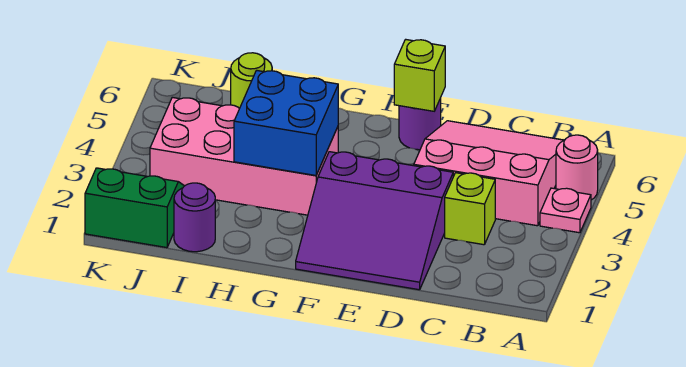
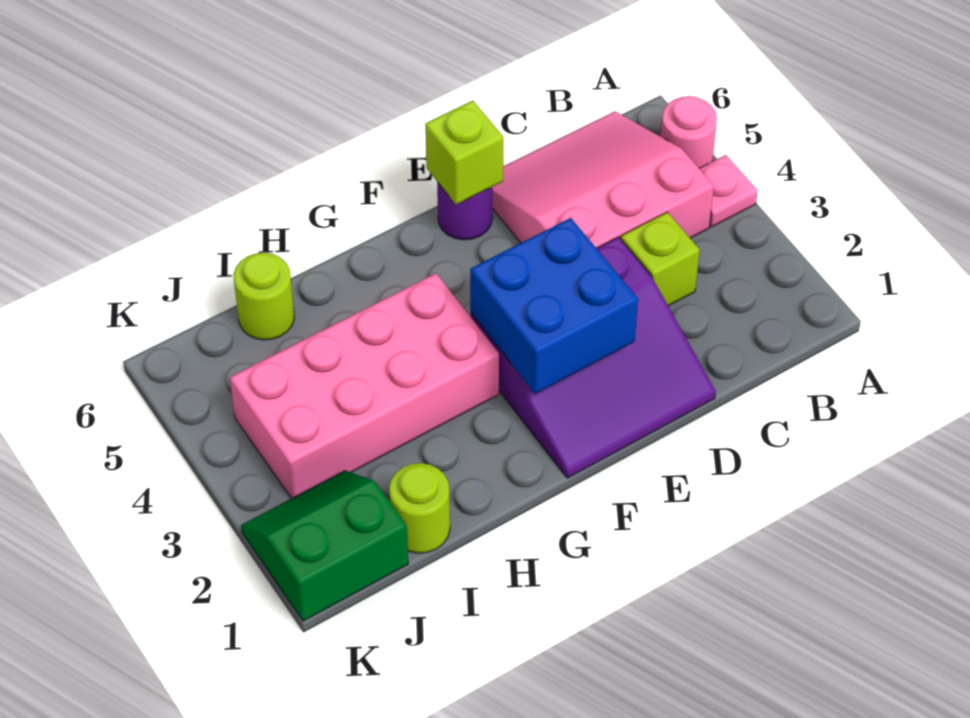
blue 2x2 brick [234,70,338,175] -> blue 2x2 brick moved to [470,218,638,394]
purple 1x1 round brick [174,183,215,252] -> lime 1x1 round brick [389,463,450,553]

